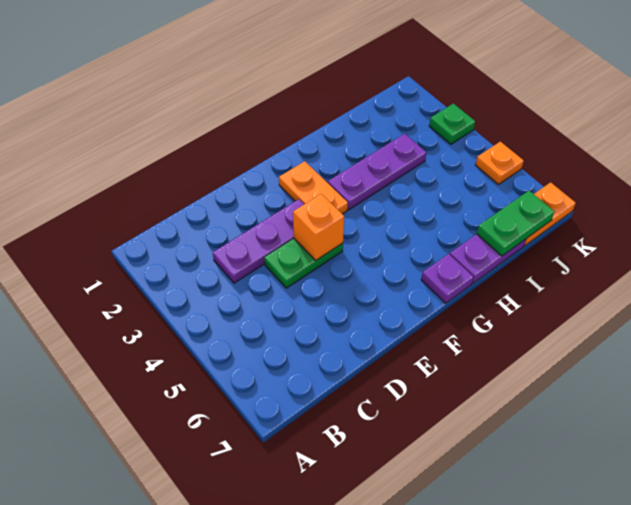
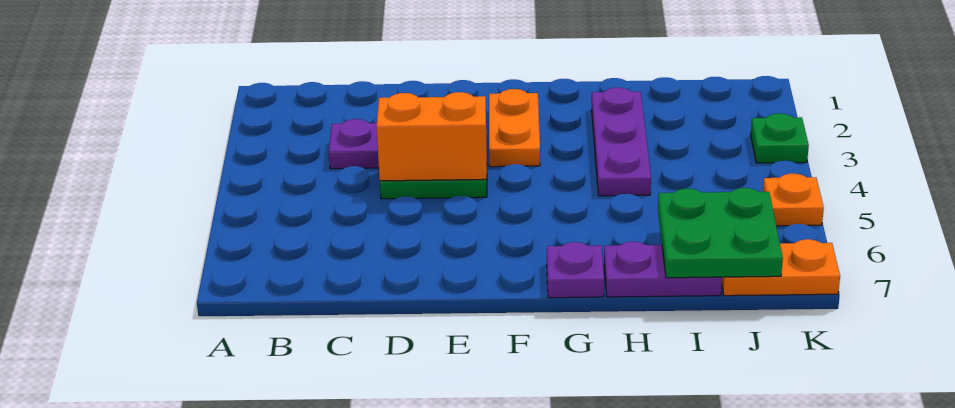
orange 1x1 brick [293,194,344,260] -> orange 1x2 brick [376,92,487,181]
purple 1x3 plate [328,134,426,210] -> purple 1x3 plate turned to [592,88,651,196]
green 1x2 plate [477,191,555,256] -> green 2x2 plate [658,188,783,278]

